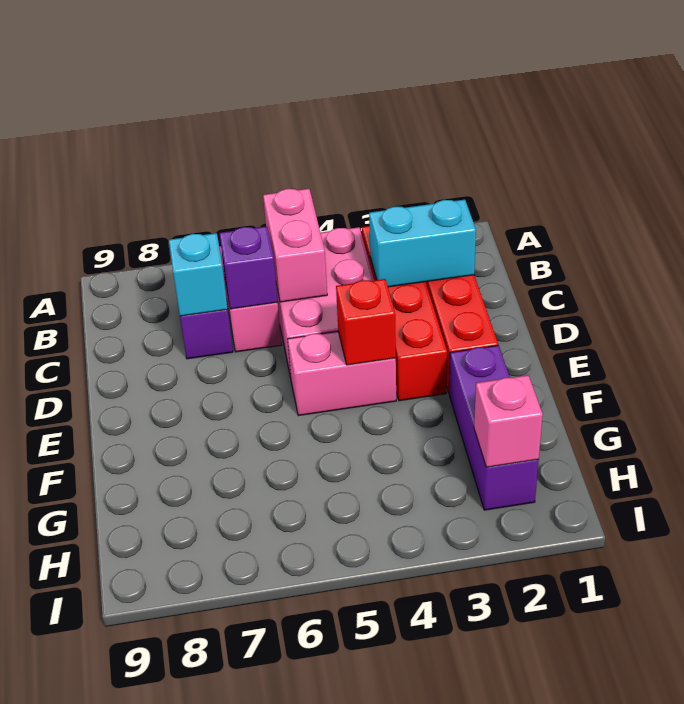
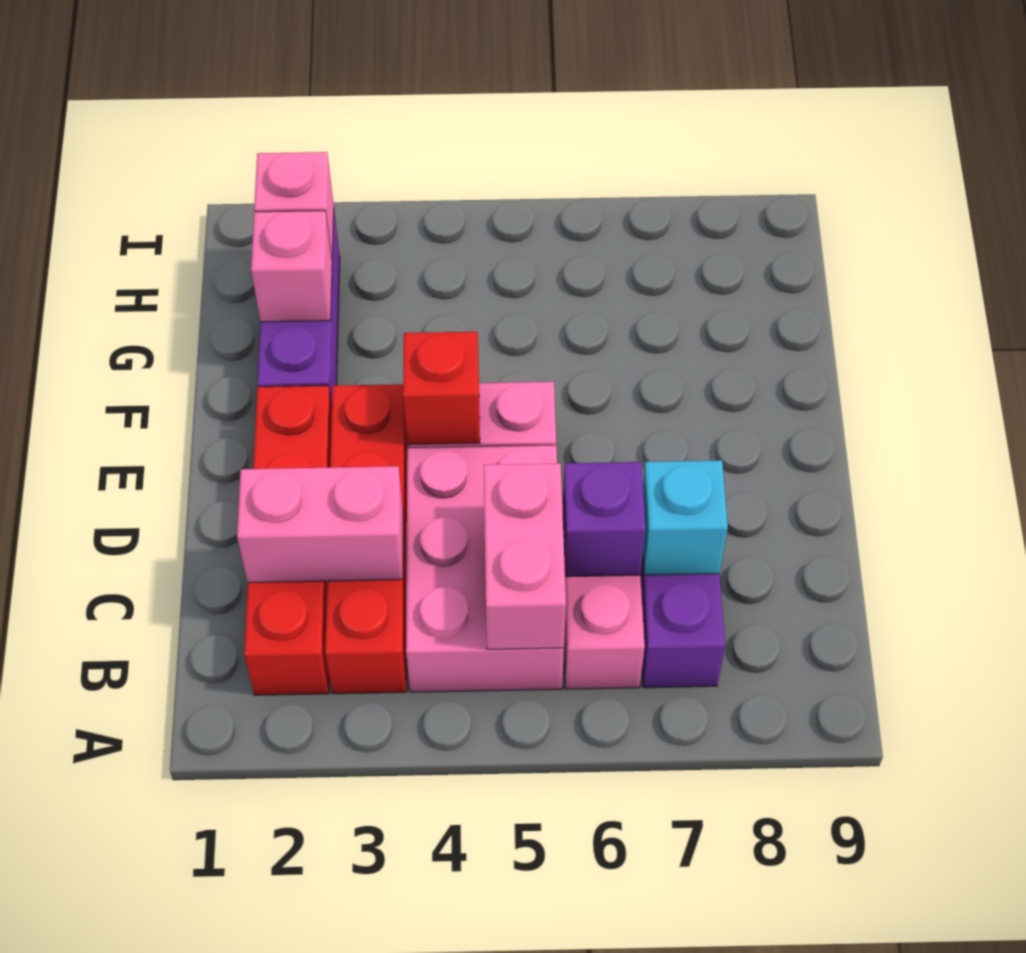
cyan 1x2 brick [369,200,476,287] -> pink 1x2 brick [237,466,403,583]
none -> pink 1x1 brick [251,211,332,322]

